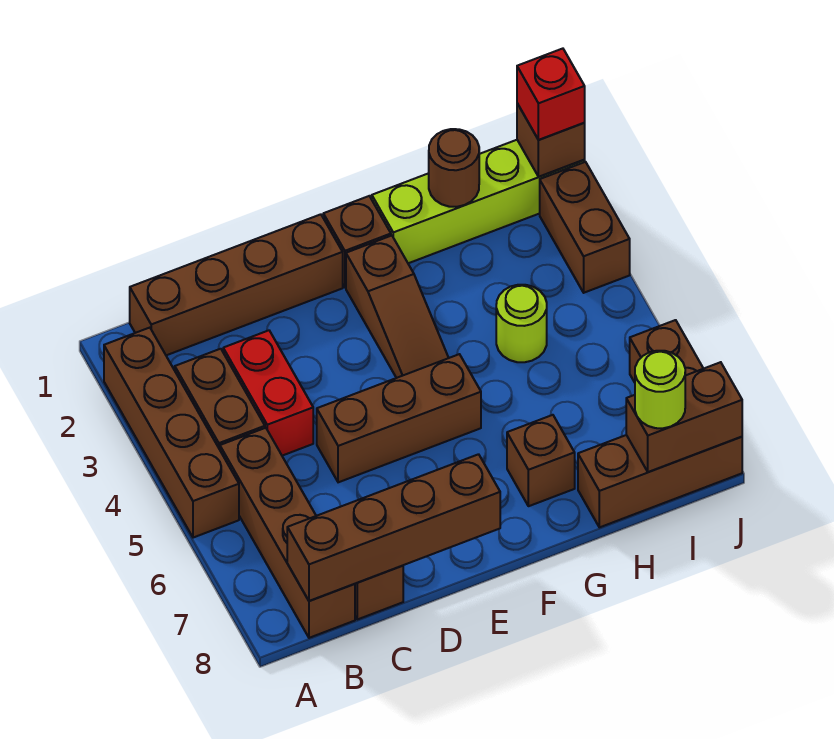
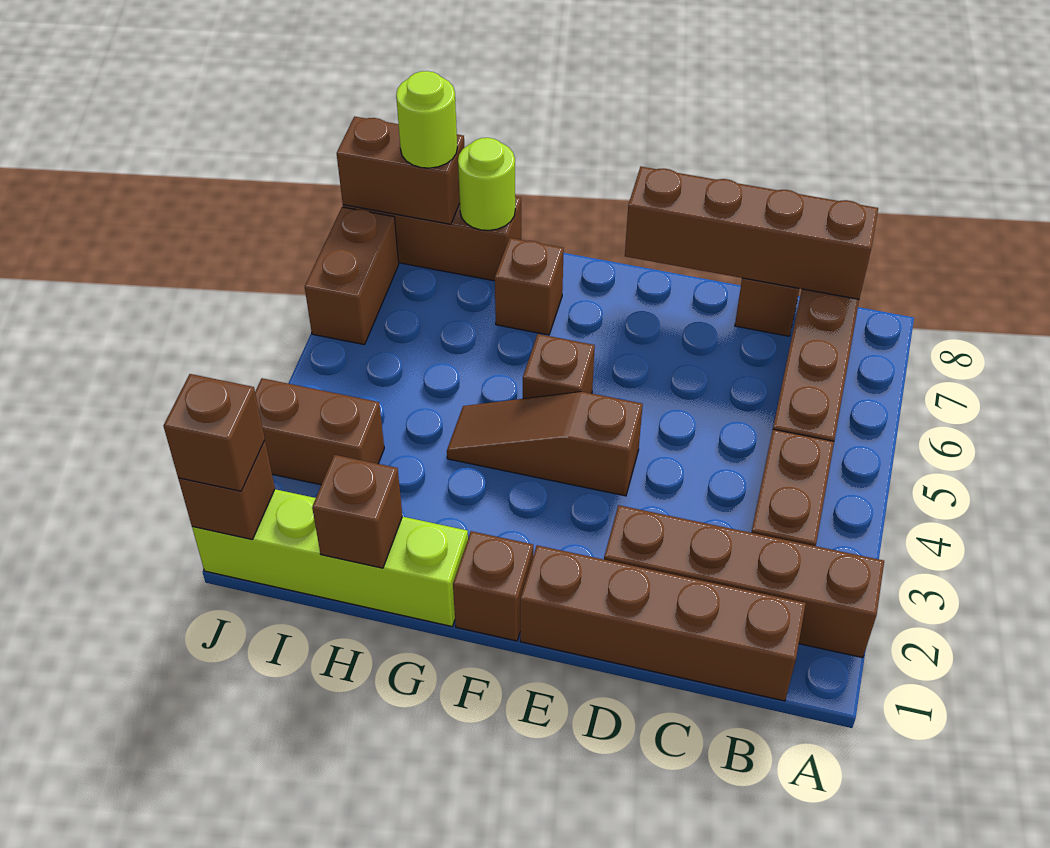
brown 1x4 brick [104,328,239,538] -> brown 1x4 brick turned to [604,505,884,658]
red 1x2 brick [223,330,313,456] -> none
brown 1x3 brick [317,354,481,482] -> brown 1x1 brick [523,334,595,399]
brown 1x3 slope [346,236,448,378] -> brown 1x3 slope turned to [447,392,643,496]
brown 1x1 round brick [429,129,479,207] -> brown 1x1 brick [312,455,402,568]
lime 1x1 round brick [496,285,547,362] -> lime 1x1 round brick moved to [458,138,515,230]
red 1x1 brick [517,49,585,140] -> brown 1x1 brick [164,374,265,491]
brown 1x2 brick [540,162,630,293] -> brown 1x2 brick turned to [255,378,384,485]

